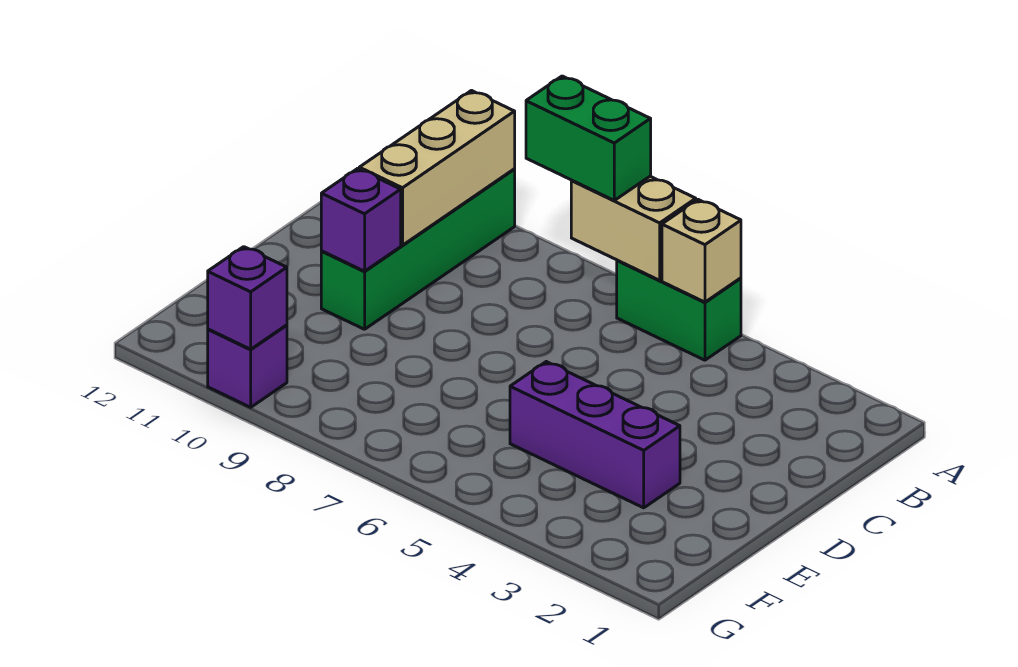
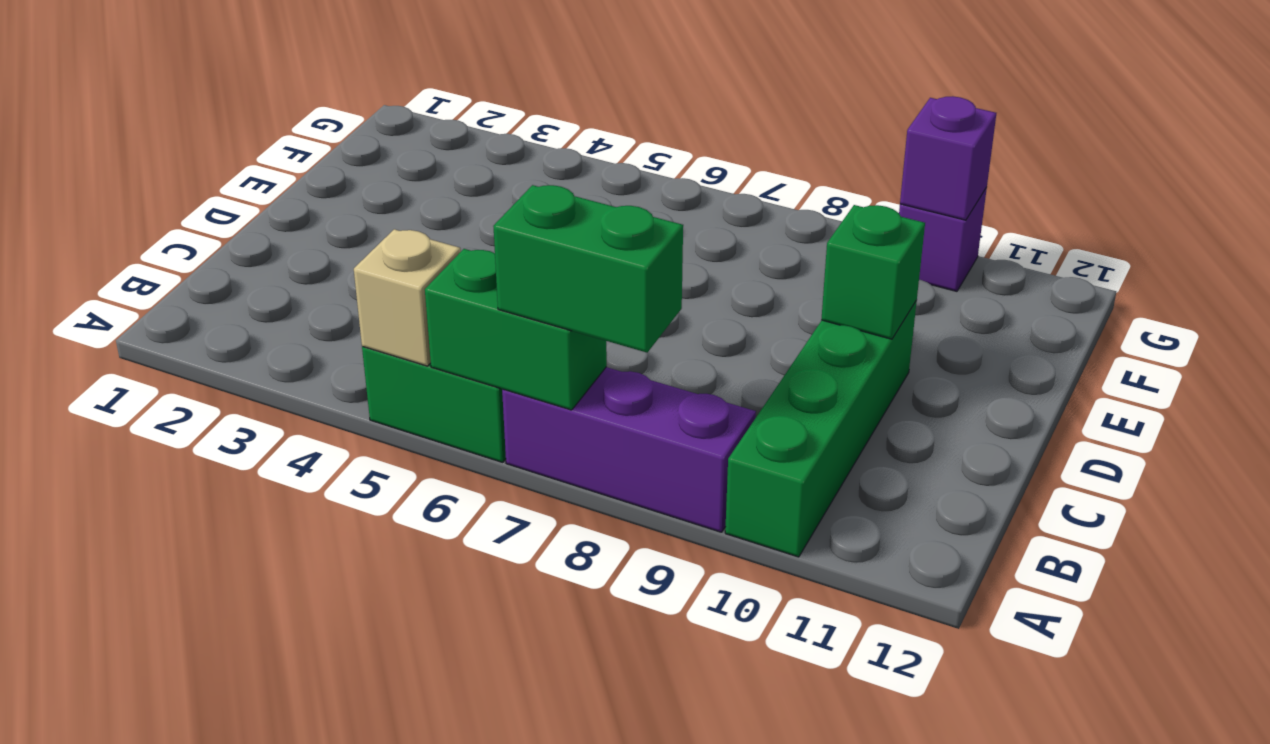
tan 1x2 brick [571,177,696,280] -> green 1x2 brick [425,249,607,410]
tan 1x3 brick [359,91,515,245] -> none
purple 1x1 brick [321,169,401,271] -> green 1x1 brick [821,205,925,339]
purple 1x3 brick [510,362,680,508] -> purple 1x3 brick moved to [502,367,756,532]

